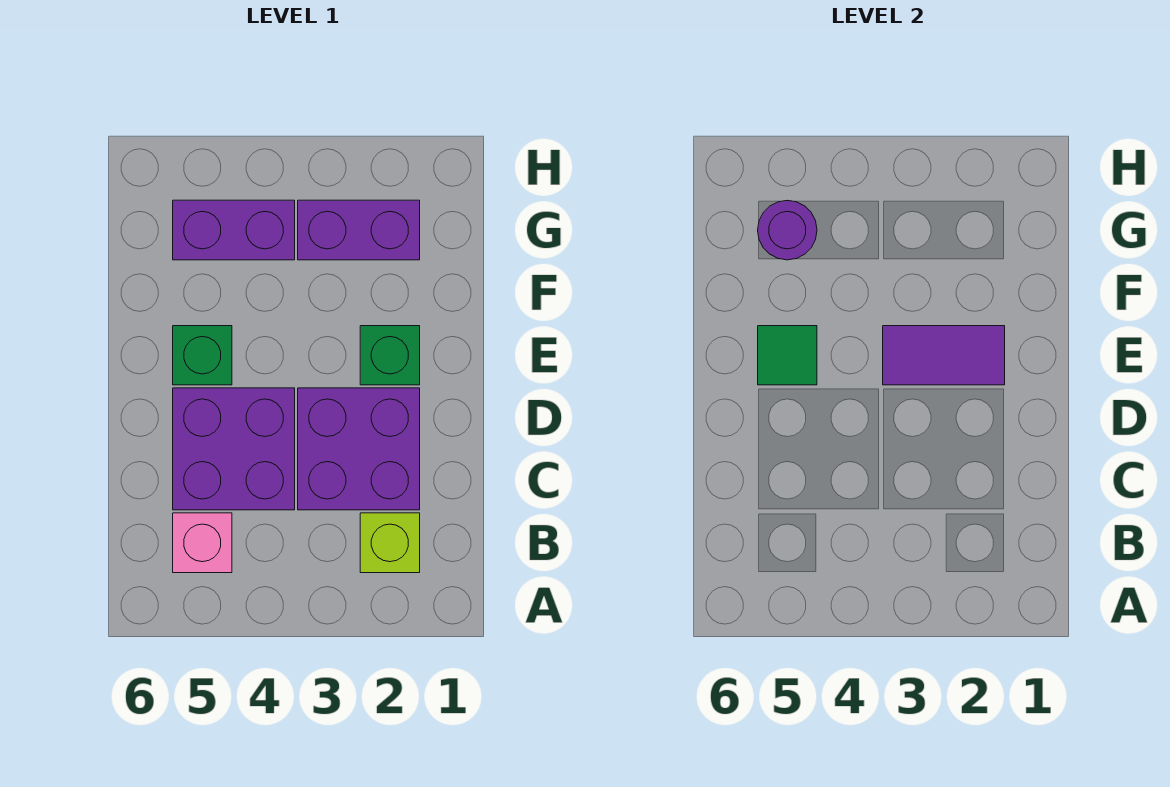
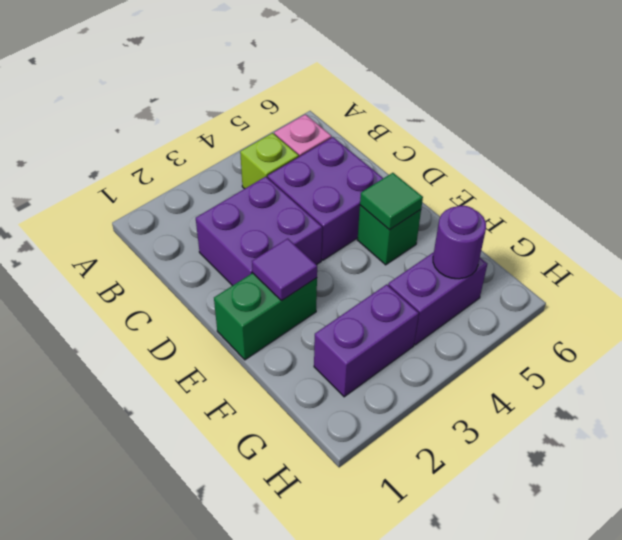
lime 1x1 brick [360,513,420,573] -> lime 1x1 brick moved to [240,133,299,189]
green 1x1 brick [360,326,420,385] -> green 1x2 brick [214,273,317,360]
purple 1x2 tile [883,326,1005,385] -> purple 1x1 tile [252,239,317,301]

